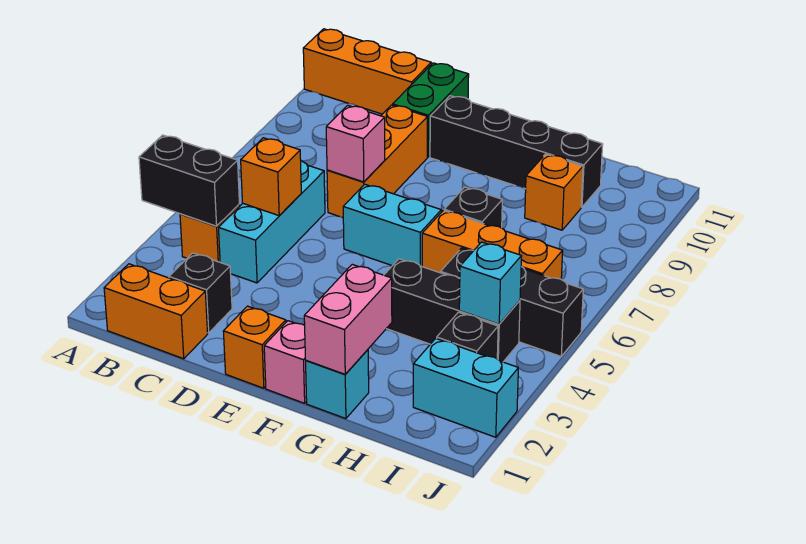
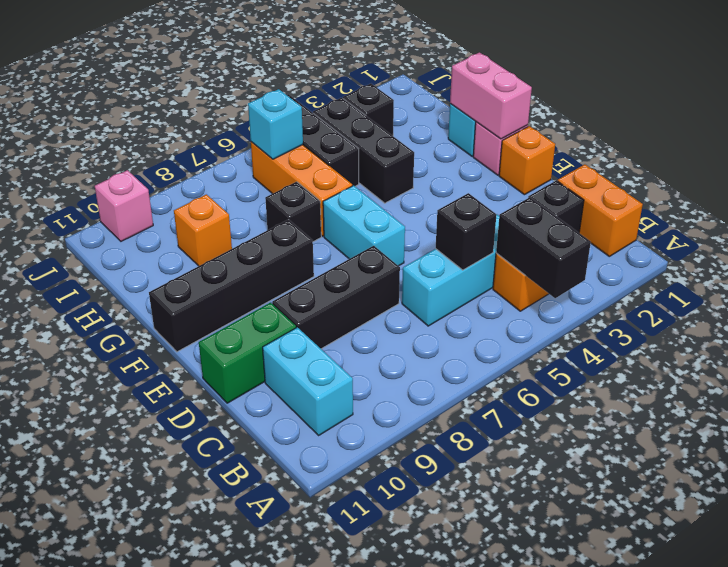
orange 1x3 brick [303,29,431,114] -> none
orange 1x1 brick [241,138,301,216] -> black 1x1 brick [436,193,497,270]
orange 1x3 brick [327,105,428,218] -> black 1x3 brick [272,246,400,349]
pink 1x1 brick [326,105,385,182] -> pink 1x1 brick moved to [95,170,153,241]
black 1x4 brick [430,96,603,207] -> black 1x4 brick turned to [149,220,314,352]
pink 1x2 brick [304,264,392,374] -> pink 1x2 brick turned to [450,52,532,139]
cyan 1x2 brick [413,338,518,437] -> cyan 1x2 brick moved to [263,327,353,435]
cyan 1x1 brick [459,242,521,324] -> cyan 1x1 brick moved to [248,89,303,159]

